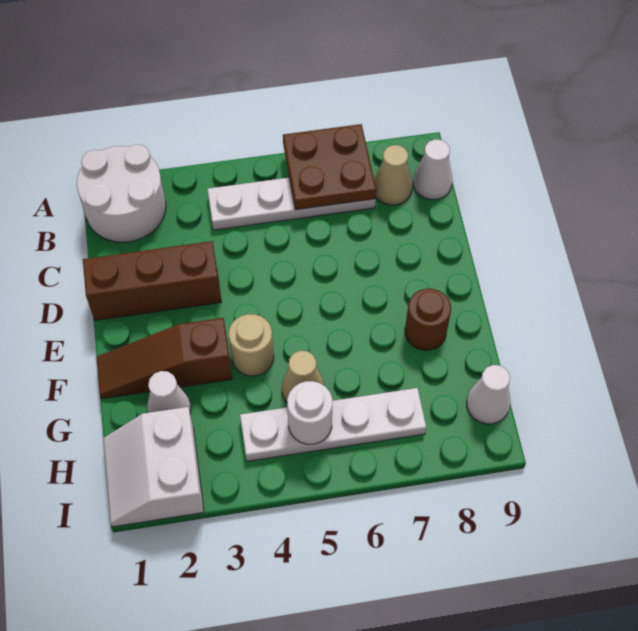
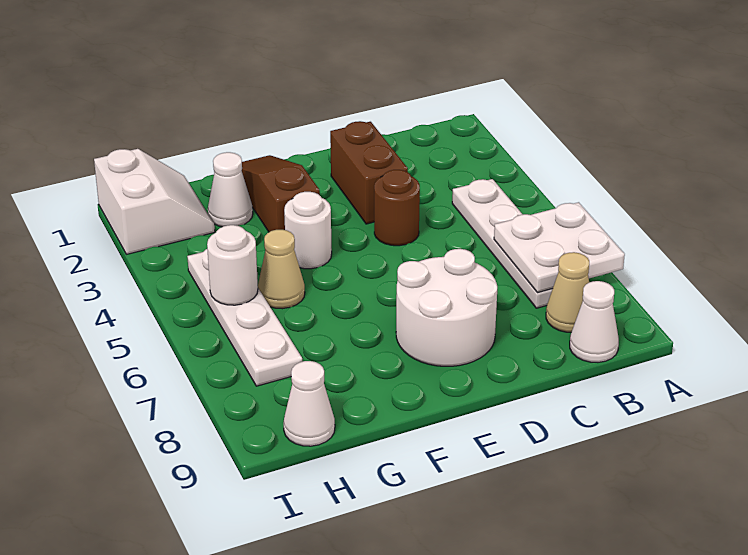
white 2x2 round brick [77,144,166,242] -> white 2x2 round brick moved to [396,249,497,366]
brown 2x2 plate [283,124,376,210] -> white 2x2 plate [494,202,625,293]
brown 1x3 brick [83,241,222,320] -> brown 1x2 brick [330,121,408,224]
tan 1x1 round brick [229,314,274,376] -> white 1x1 round brick [284,192,332,269]
brown 1x1 round brick [405,289,451,350] -> brown 1x1 round brick moved to [374,170,420,246]
white 2x2 slope [103,407,204,527] -> white 2x2 slope turned to [94,149,215,254]

